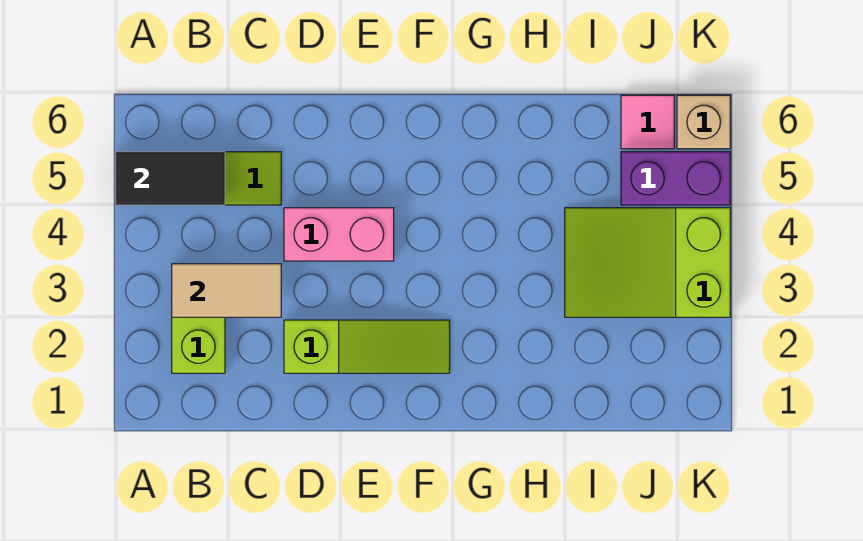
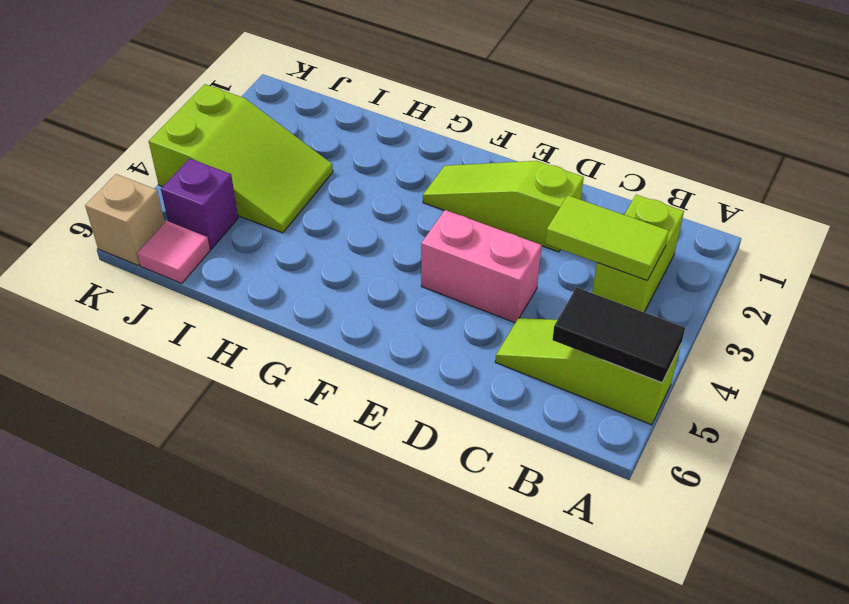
tan 1x2 tile [172,264,281,317] -> lime 1x2 tile [545,196,669,280]
purple 1x2 brick [621,152,730,205] -> purple 1x1 brick [161,159,238,249]

